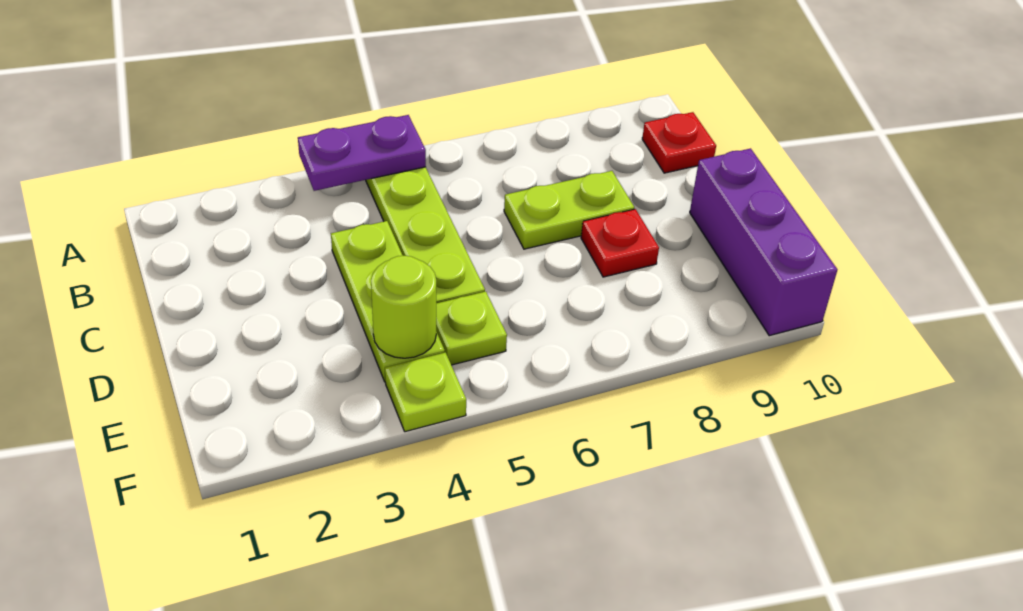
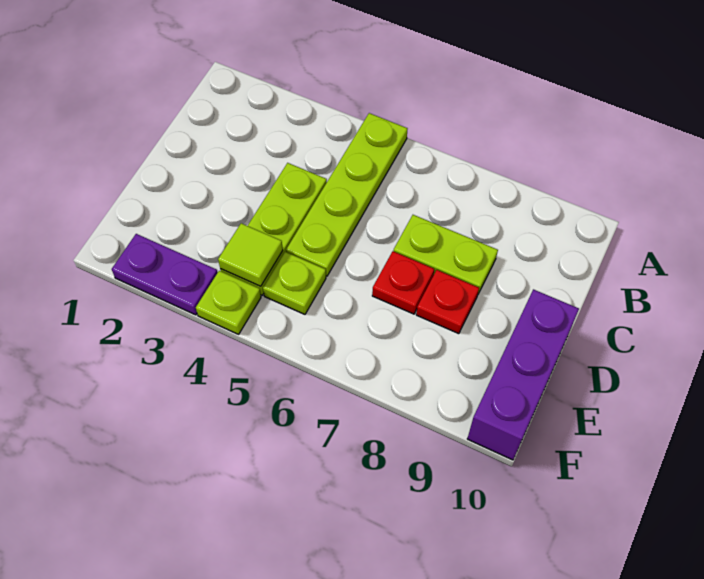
purple 1x2 plate [298,115,426,191] -> purple 1x2 plate moved to [112,234,218,315]
red 1x1 plate [642,112,716,173] -> red 1x1 plate moved to [372,251,434,314]
lime 1x1 round brick [371,256,436,358] -> lime 1x1 tile [218,223,283,286]

